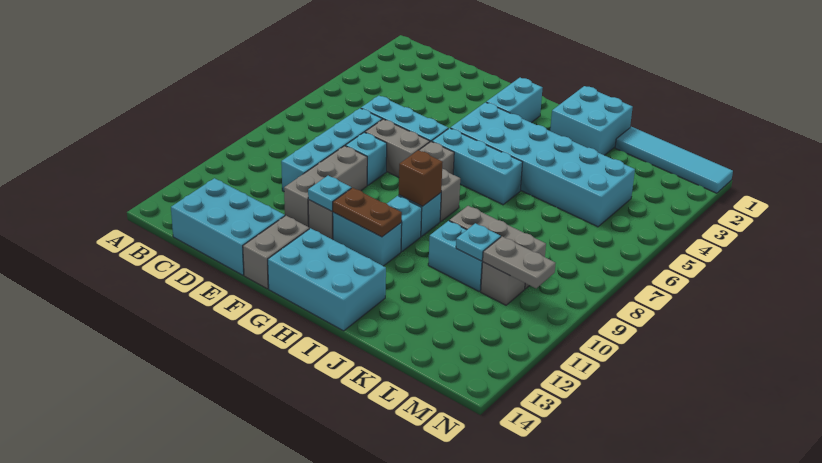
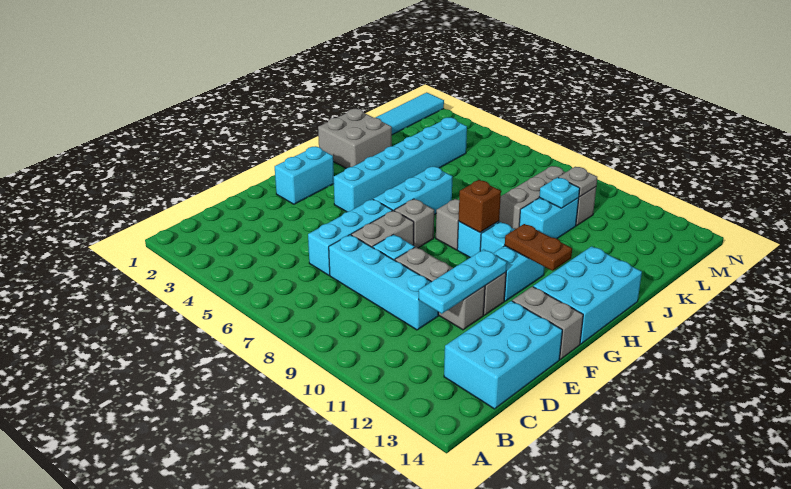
cyan 1x1 plate [308,176,351,211] -> cyan 1x3 plate [419,249,507,314]
cyan 1x2 brick [486,78,542,123] -> cyan 1x2 brick turned to [275,147,334,204]
cyan 2x6 brick [451,102,635,227] -> cyan 1x6 brick [334,118,467,212]
brown 1x2 plate [333,188,402,237] -> brown 1x2 plate turned to [505,224,572,271]
cyan 2x2 brick [550,86,633,155] -> grey 2x2 brick [318,109,392,168]
grey 1x2 plate [483,237,556,288] -> grey 1x1 plate [558,167,597,197]

